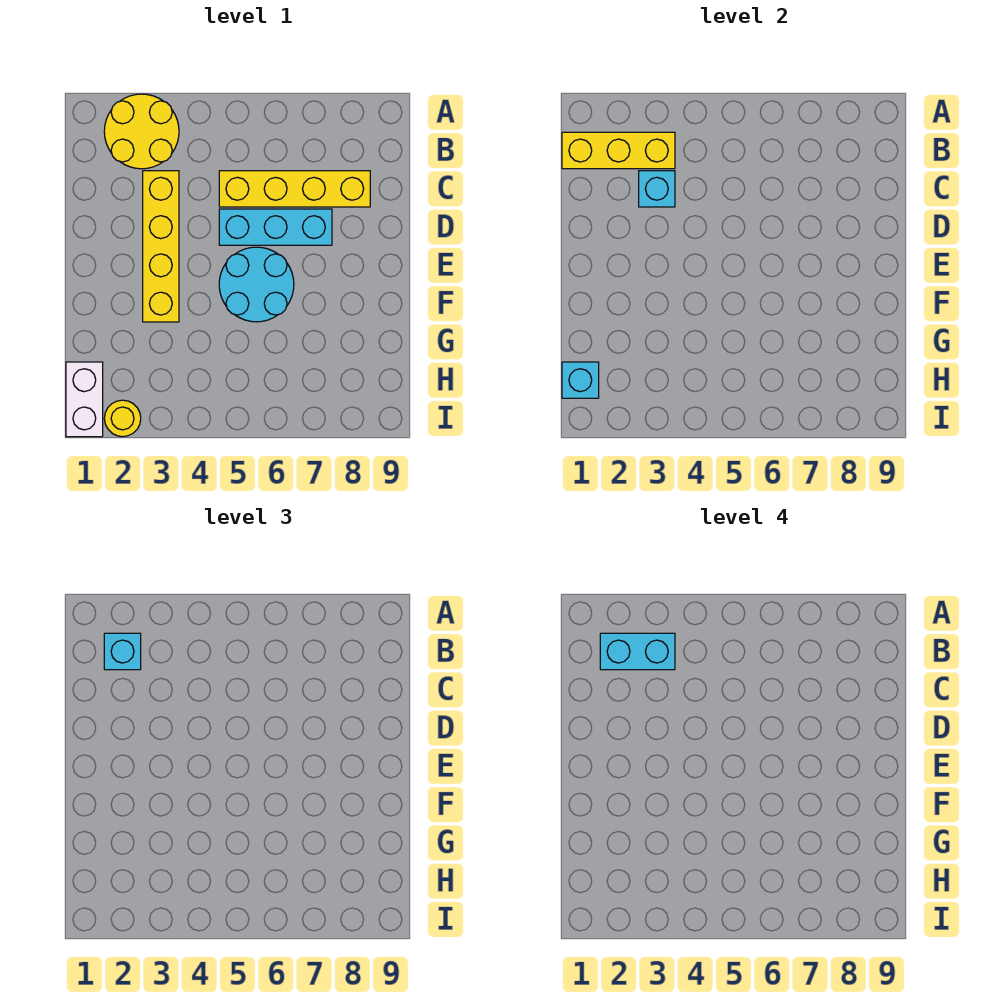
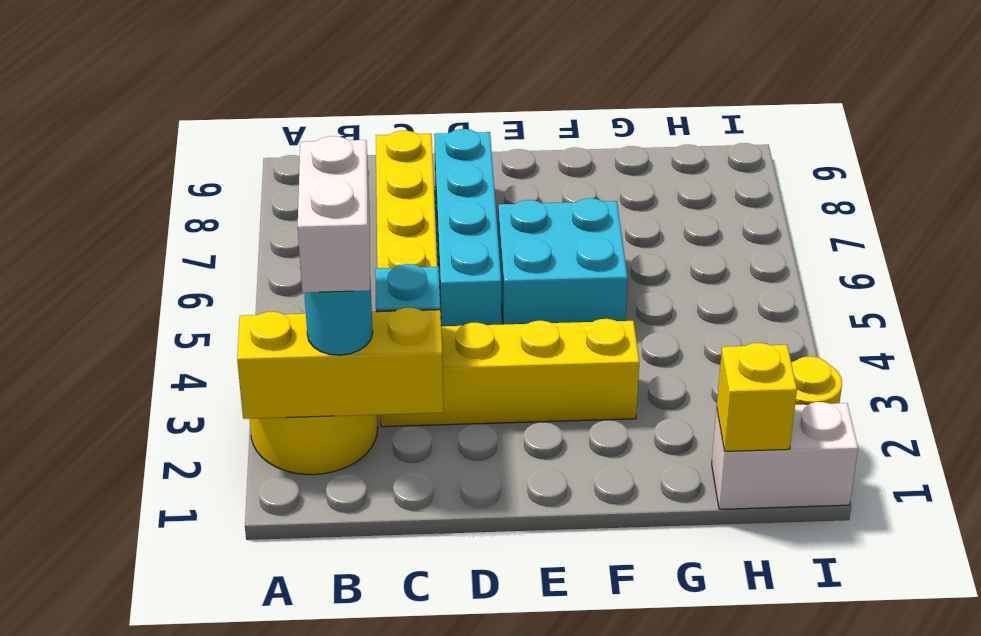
yellow 1x3 brick [562,132,675,169] -> yellow 1x3 brick turned to [237,308,443,419]
cyan 1x1 brick [104,633,141,670] -> cyan 1x1 round brick [304,282,373,355]
cyan 1x2 brick [600,633,675,670] -> white 1x2 brick [298,136,370,293]
cyan 1x3 brick [219,209,332,245] -> cyan 1x4 brick [434,129,501,326]
cyan 2x2 round brick [219,247,294,322] -> cyan 2x2 brick [498,198,628,324]
cyan 1x1 brick [562,362,599,398] -> yellow 1x1 brick [717,343,797,451]

